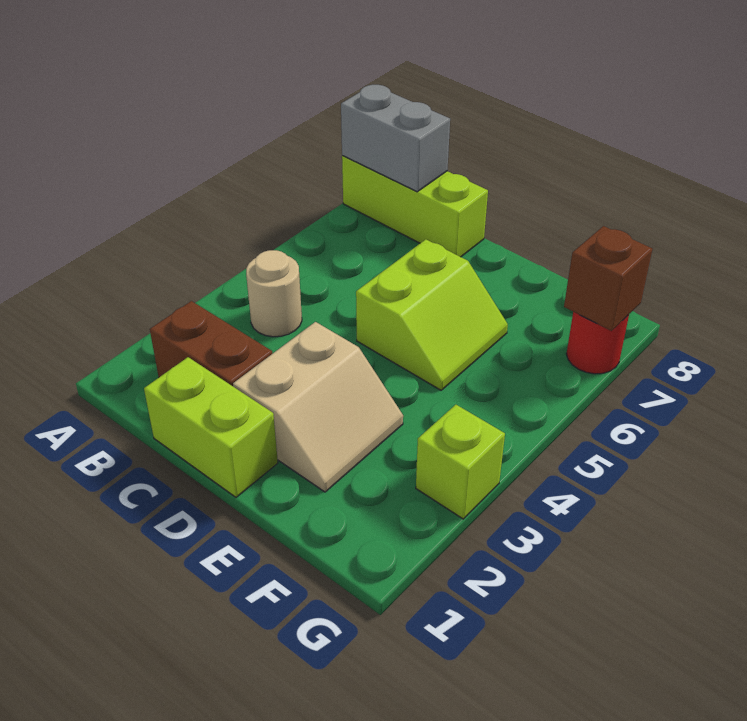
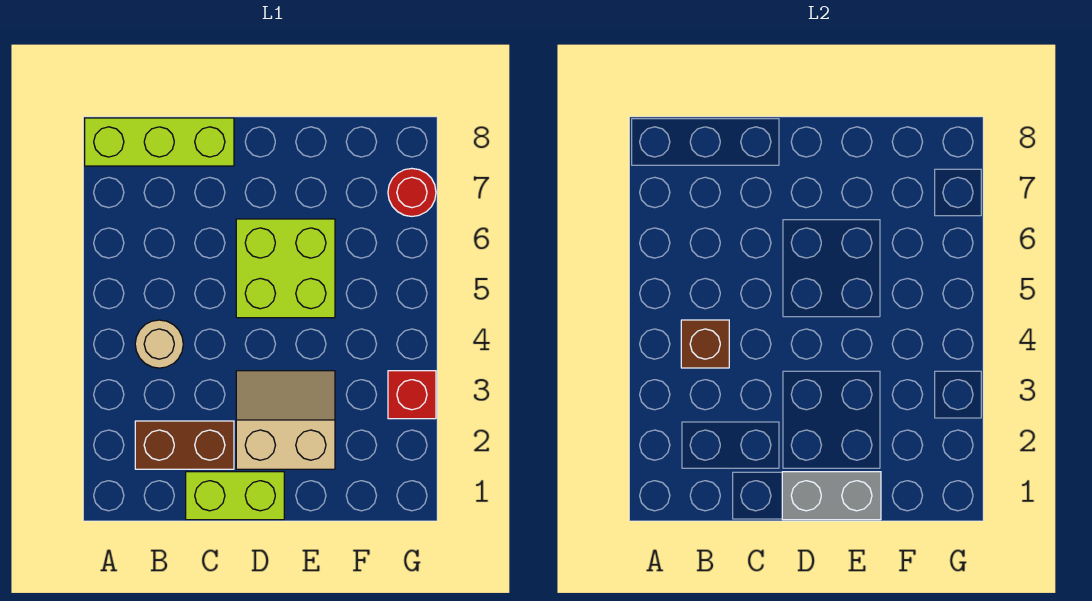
grey 1x2 brick [341,85,450,192] -> grey 1x2 brick moved to [782,472,881,520]
tan 2x2 slope [233,322,403,492] -> tan 2x2 slope turned to [236,371,335,469]
lime 2x2 slope [356,239,508,390] -> lime 2x2 brick [236,219,335,318]
lime 1x1 brick [416,405,505,519] -> red 1x1 brick [388,371,436,419]
brown 1x1 brick [564,226,652,331] -> brown 1x1 brick moved to [681,320,729,368]

